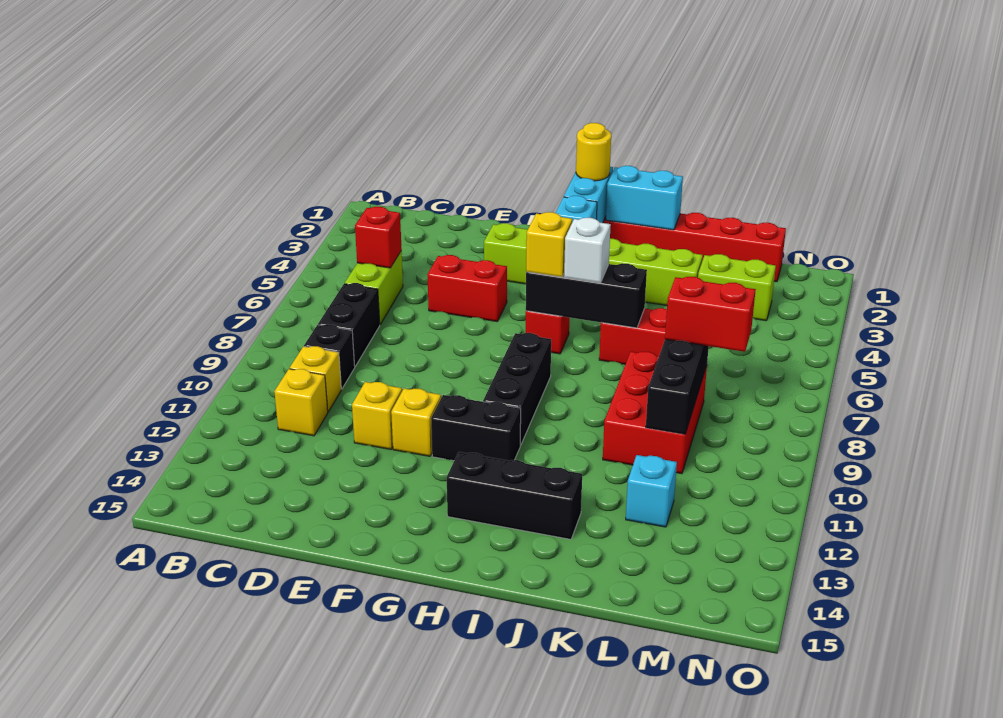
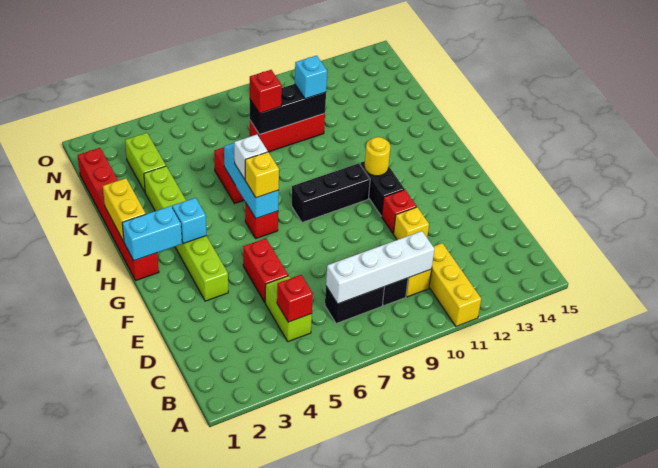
lime 1x2 brick [345,251,403,324] -> lime 1x2 brick turned to [265,276,312,342]
none -> white 1x4 brick [326,231,435,304]
yellow 1x1 brick [274,369,328,436] -> yellow 1x3 brick [429,243,481,326]
yellow 1x1 brick [391,388,441,456] -> red 1x1 brick [382,190,417,234]
yellow 1x1 round brick [576,123,611,181] -> yellow 1x1 round brick moved to [365,137,390,176]
black 1x3 brick [526,263,647,328] -> cyan 1x3 brick [224,143,279,218]
black 1x3 brick [447,452,582,539] -> none
cyan 1x2 brick [606,166,683,230] -> yellow 1x2 brick [103,178,146,241]
red 2x3 brick [603,352,707,474] -> red 1x3 brick [250,113,325,152]
red 1x2 brick [665,277,756,352] -> red 1x1 brick [249,70,282,113]
cyan 1x1 brick [626,455,677,527] -> cyan 1x1 brick moved to [295,56,327,99]

